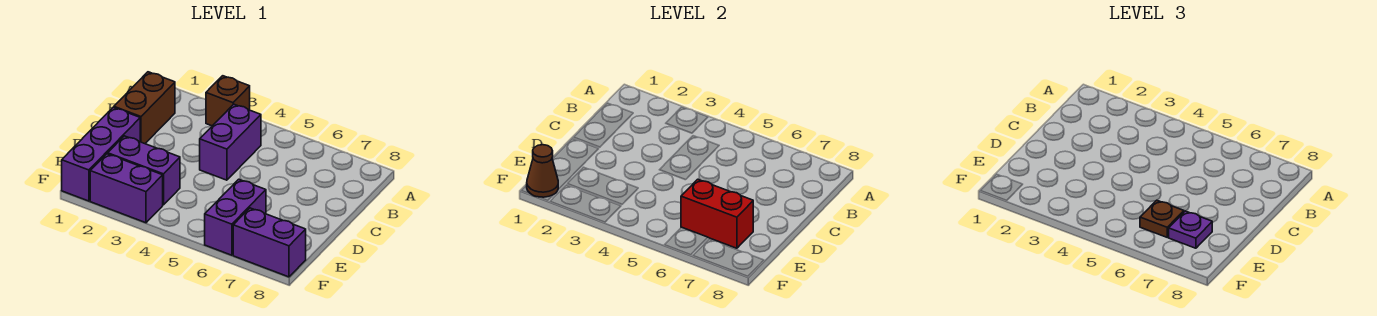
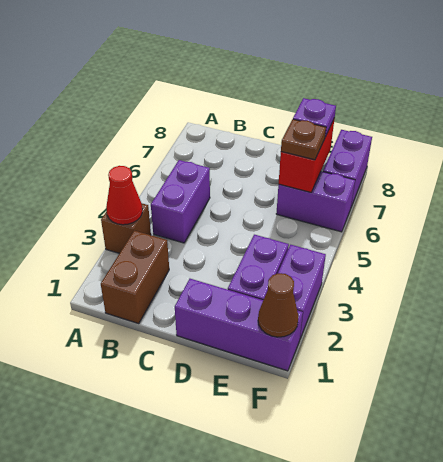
none -> red 1x1 cone [106,166,142,225]
brown 1x2 brick [114,72,175,144] -> brown 1x2 brick turned to [101,231,169,324]
purple 1x2 brick [200,104,261,180] -> purple 1x2 brick turned to [151,160,210,243]

